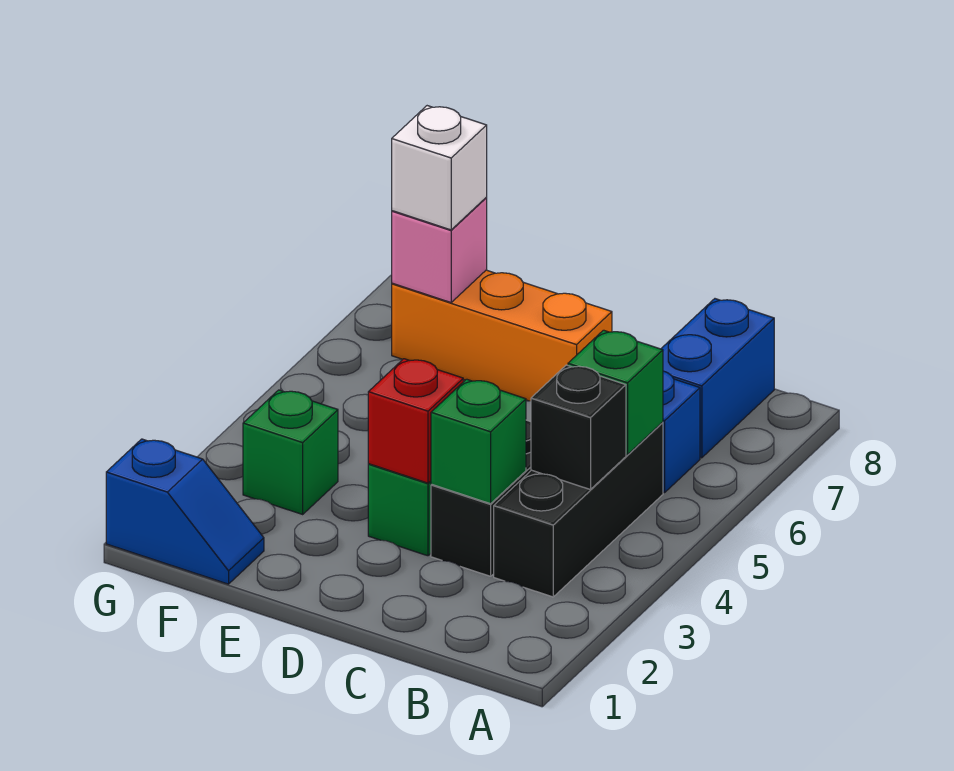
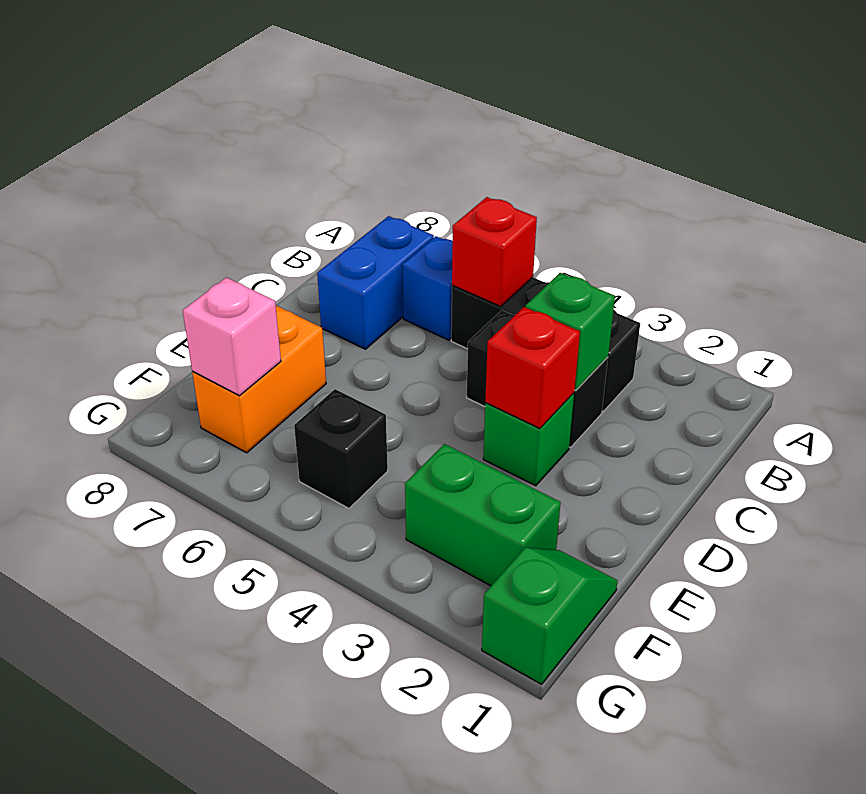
black 1x1 brick [531,365,626,490] -> black 1x1 brick moved to [294,389,388,508]
green 1x1 brick [568,330,663,455] -> red 1x1 brick [452,197,537,307]
blue 1x2 brick [661,299,774,458] -> blue 1x2 brick turned to [317,216,434,349]
orange 1x3 brick [392,270,612,401] -> orange 1x2 brick [192,306,326,453]
blue 1x2 slope [106,439,264,584] -> green 1x2 slope [482,548,618,684]
green 1x1 brick [243,390,338,514] -> green 1x2 brick [405,444,561,586]
white 1x1 brick [392,106,487,230] -> none

